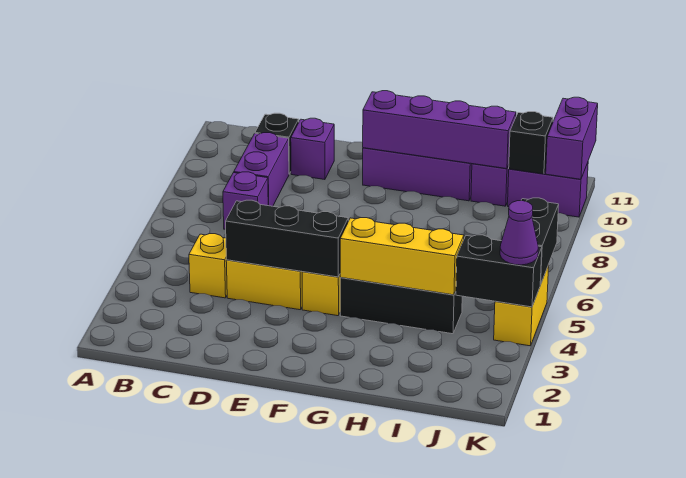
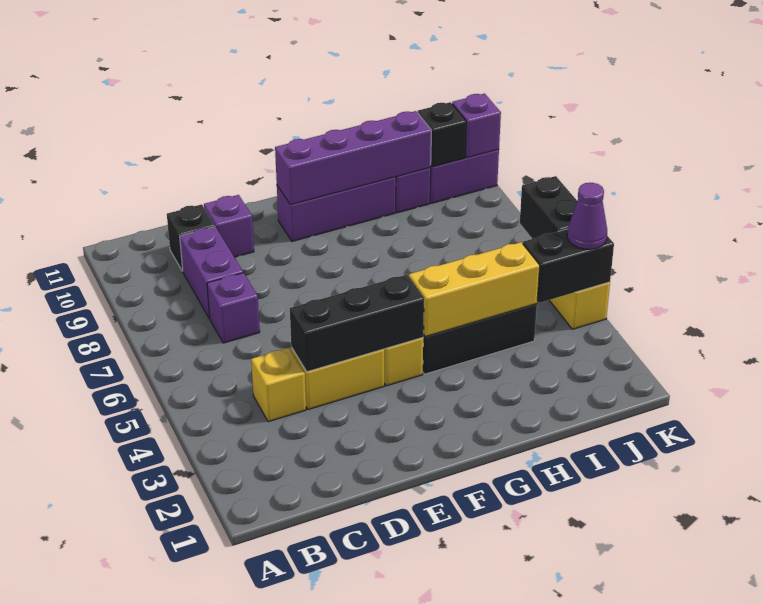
purple 1x2 brick [546,97,598,179] -> purple 1x1 brick [452,94,501,158]

